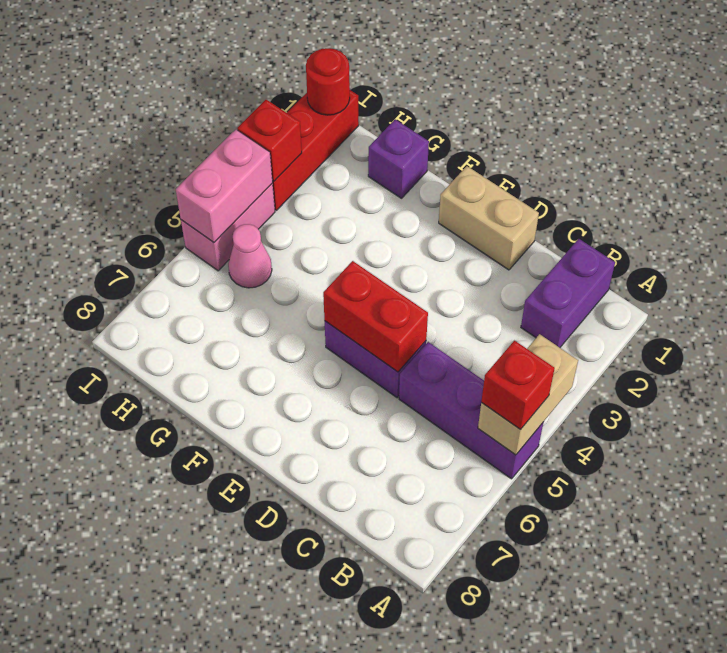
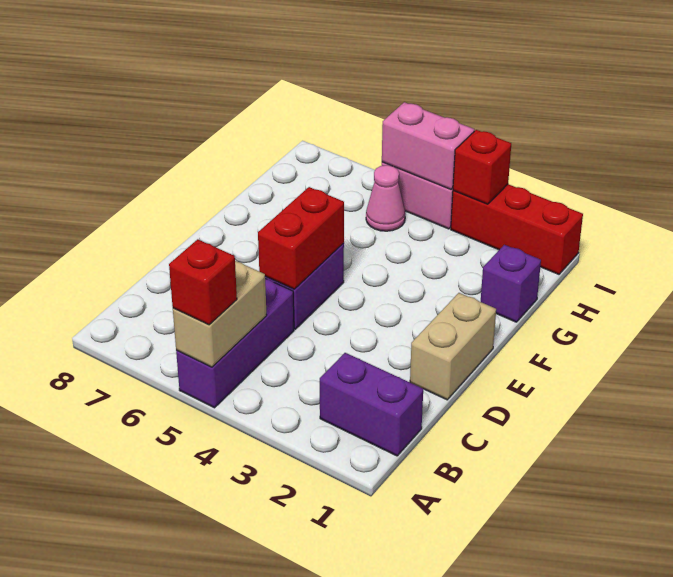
tan 1x2 brick [478,334,578,455] -> tan 1x2 brick turned to [173,261,267,367]
red 1x1 round brick [306,48,350,115] -> none

